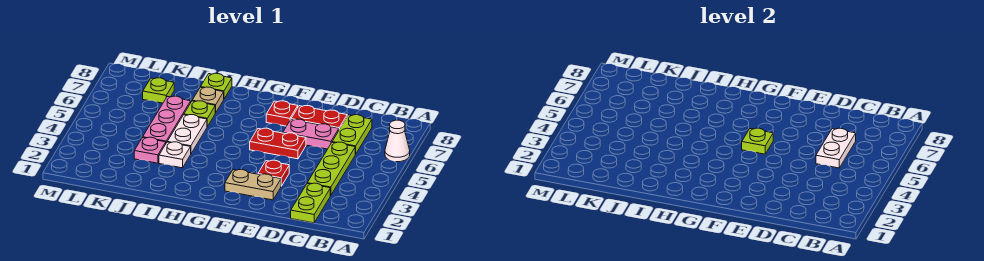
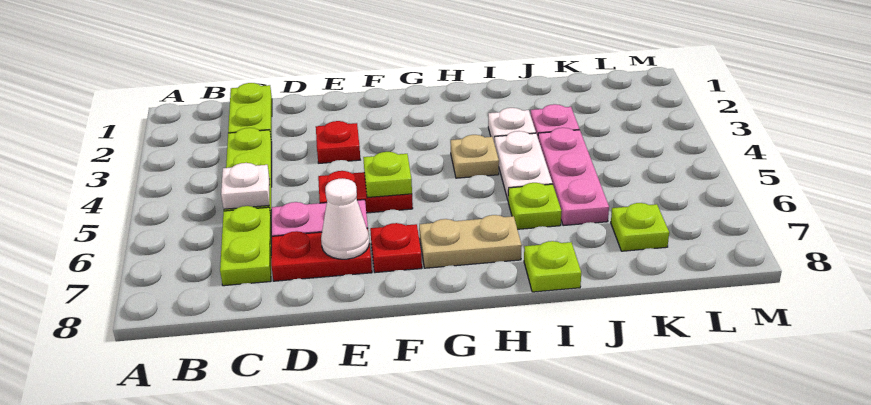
white 1x1 cone [385,120,410,162] -> white 1x1 cone moved to [321,178,369,259]
white 1x2 plate [816,128,856,168] -> white 1x1 plate [221,163,270,209]
tan 1x2 plate [225,170,281,200] -> tan 1x2 plate moved to [419,215,522,268]
tan 1x1 plate [192,87,224,113] -> tan 1x1 plate moved to [451,135,499,178]

